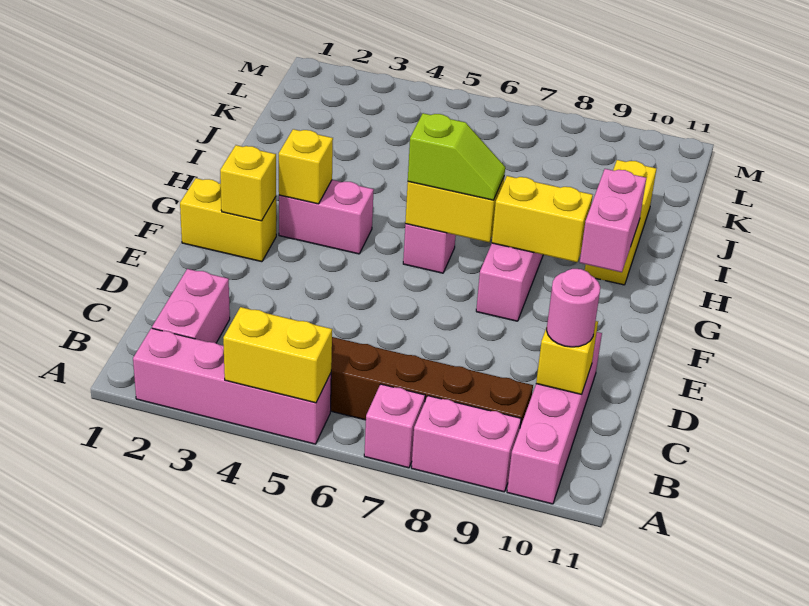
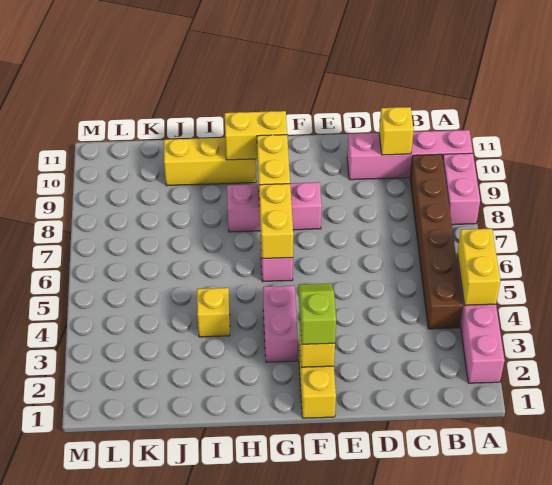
pink 1x1 brick [364,384,425,468] -> none
pink 1x2 brick [152,269,230,343] -> none
pink 1x1 round brick [547,269,600,347] -> none
yellow 1x1 brick [279,129,333,204] -> yellow 1x1 brick moved to [197,288,230,337]
lime 1x2 slope [408,113,505,200] -> lime 1x2 slope moved to [298,283,336,344]
pink 1x2 brick [580,169,646,272] -> yellow 1x2 brick [225,111,287,160]

